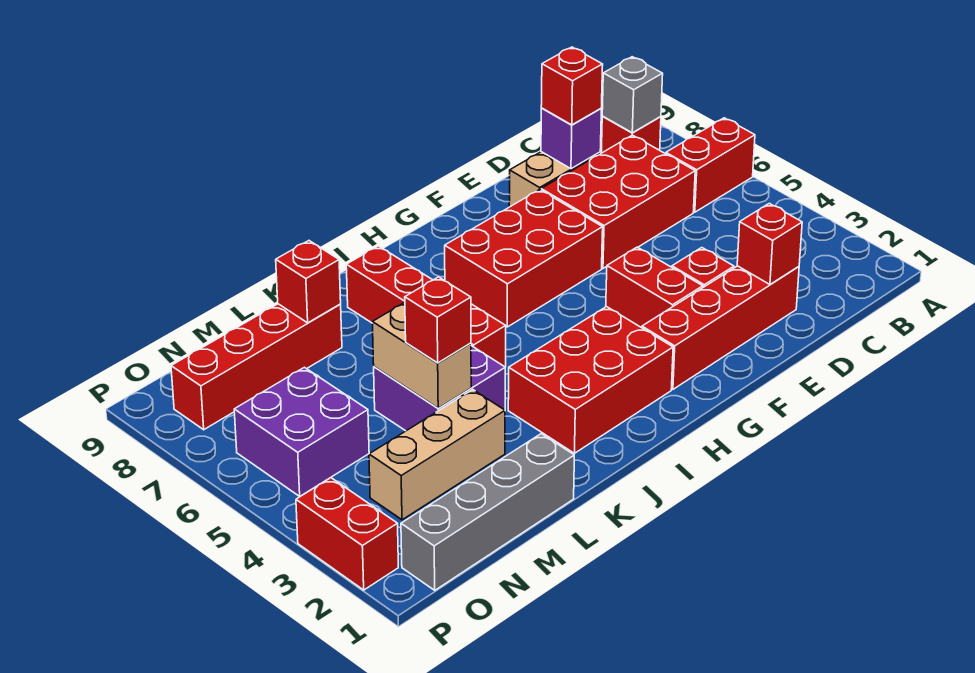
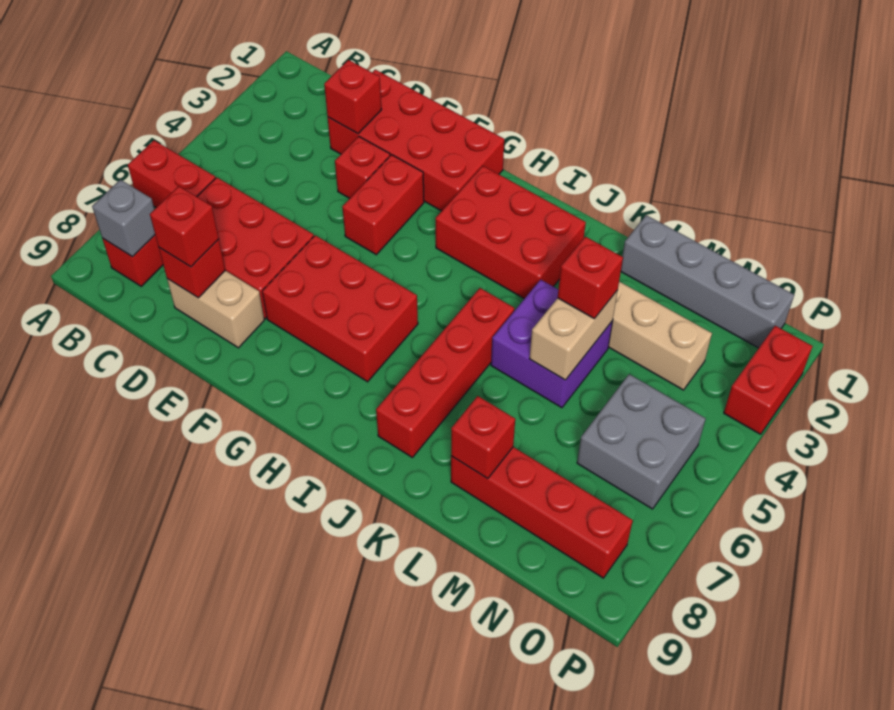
red 1x4 brick [642,266,799,389] -> red 2x4 brick [328,70,504,211]
purple 1x1 brick [541,108,601,169] -> red 1x1 brick [159,239,225,298]
purple 2x2 brick [234,367,369,496] -> grey 2x2 brick [577,374,706,509]

